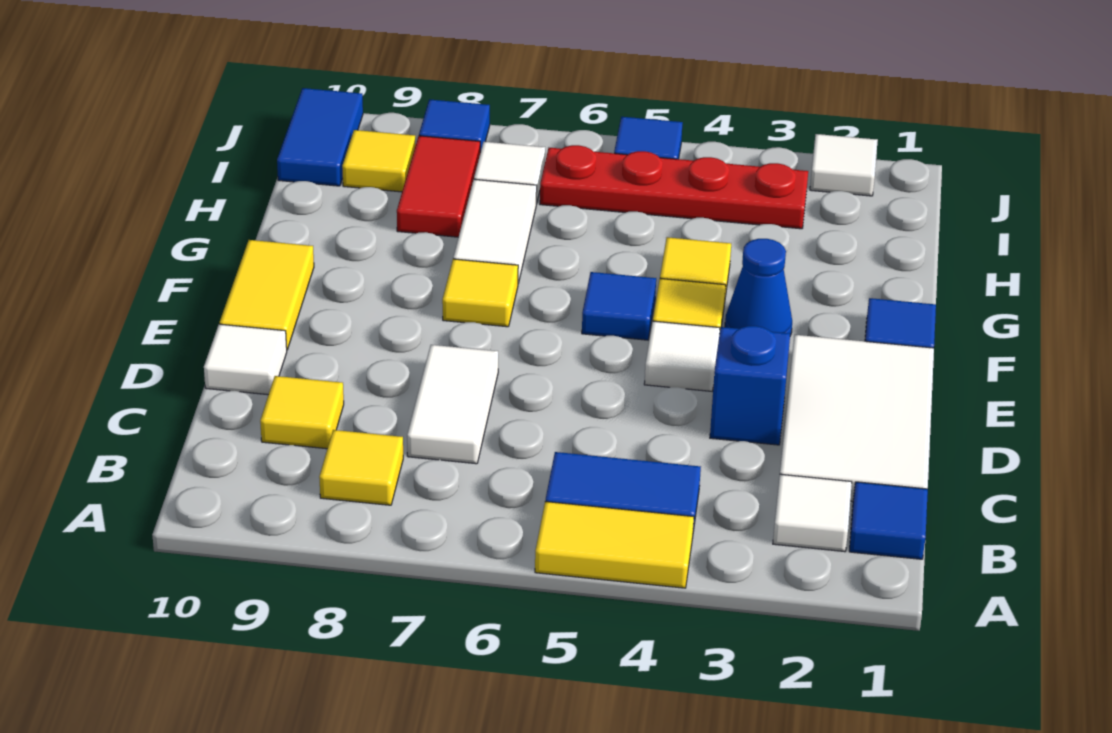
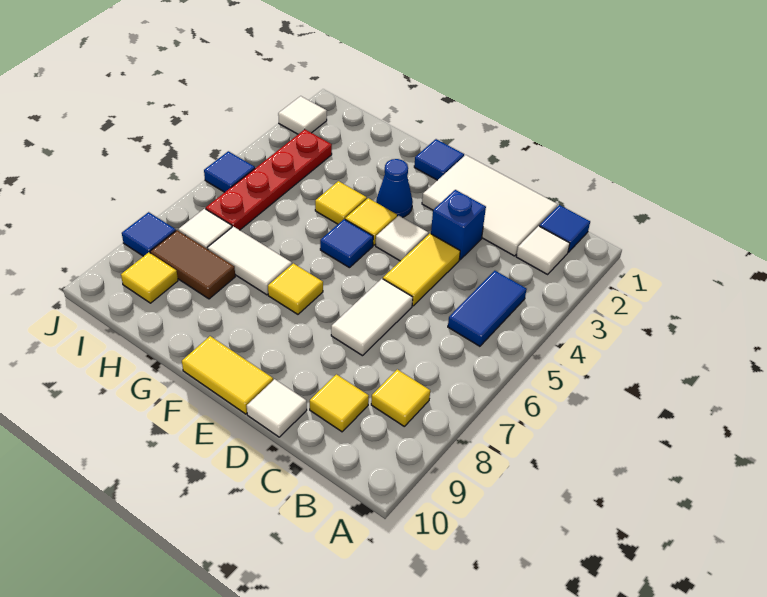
yellow 1x2 tile [535,502,694,588] -> yellow 1x2 tile moved to [383,234,460,306]
white 1x2 tile [407,345,498,464] -> white 1x2 tile turned to [331,279,413,356]
red 1x2 tile [397,136,480,237] -> brown 1x2 tile [150,230,235,299]
blue 1x2 tile [277,88,363,186] -> none

